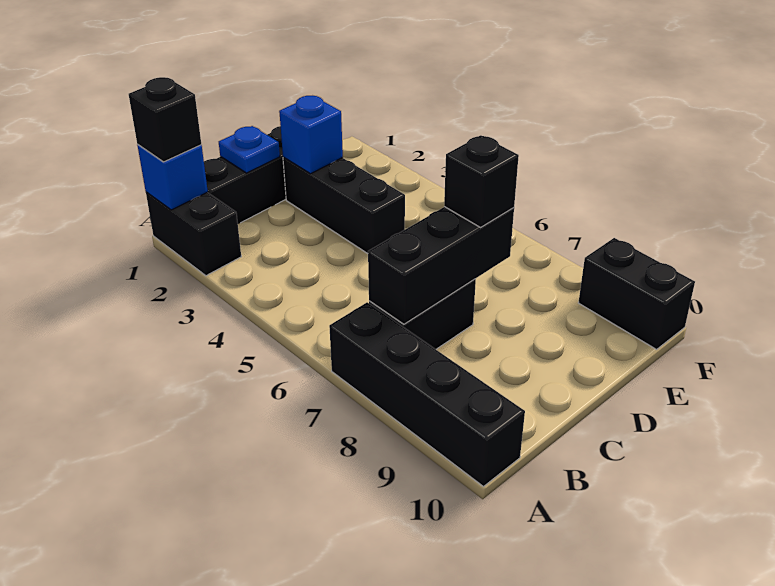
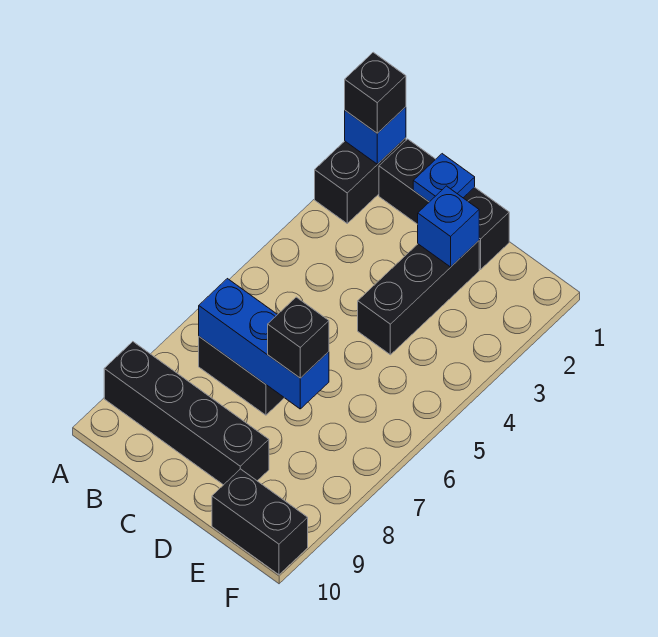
black 1x4 brick [329,302,525,486] -> black 1x4 brick turned to [104,342,269,485]
black 1x3 brick [368,207,514,324] -> blue 1x3 brick [199,279,329,409]
black 1x2 brick [578,238,695,349] -> black 1x2 brick turned to [212,469,308,575]

